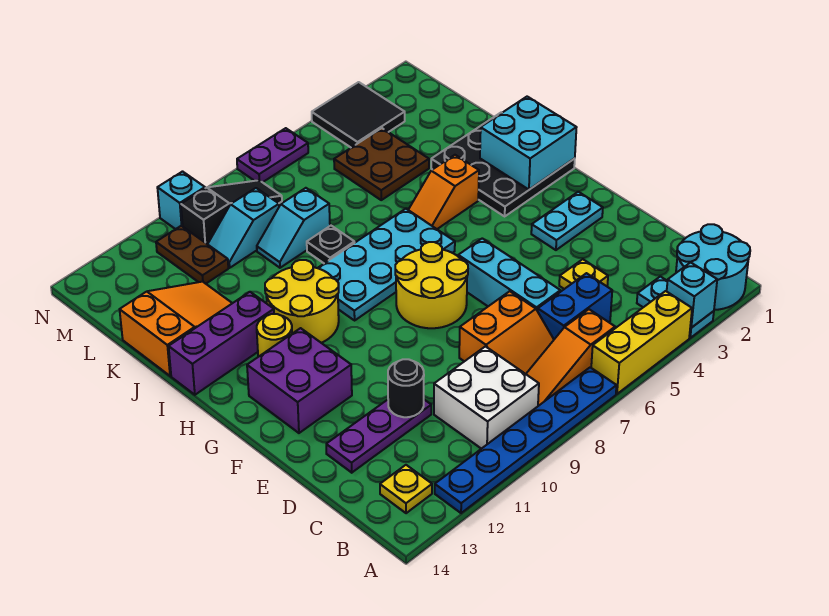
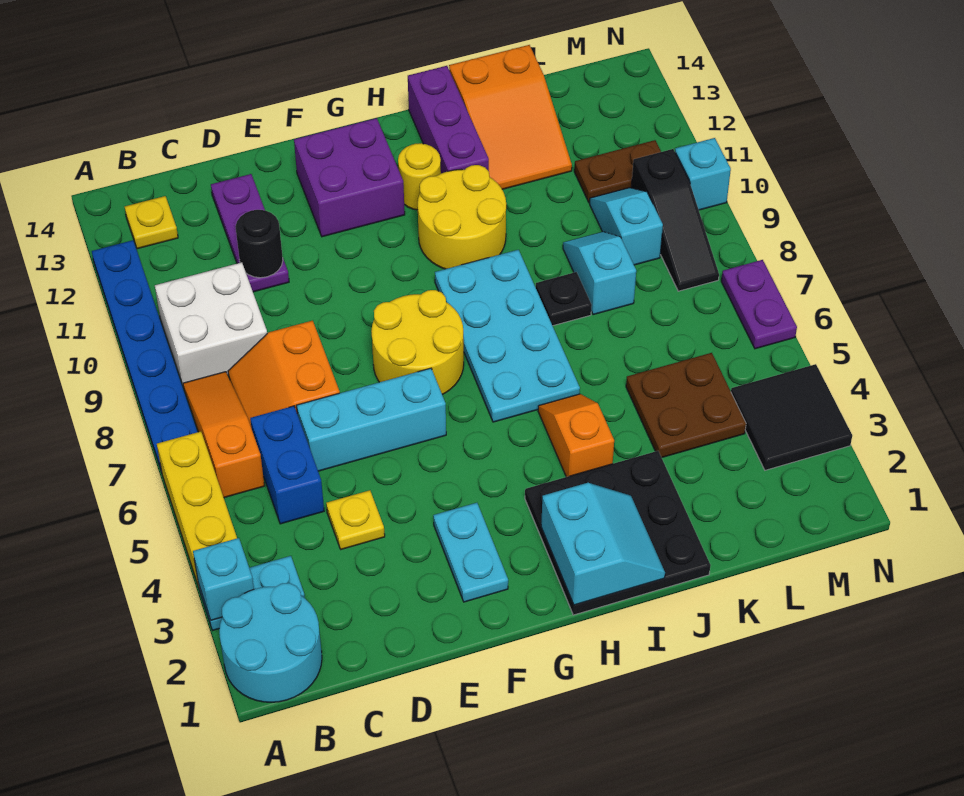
cyan 2x2 brick [480,97,577,190] -> cyan 2x2 slope [541,483,665,605]

